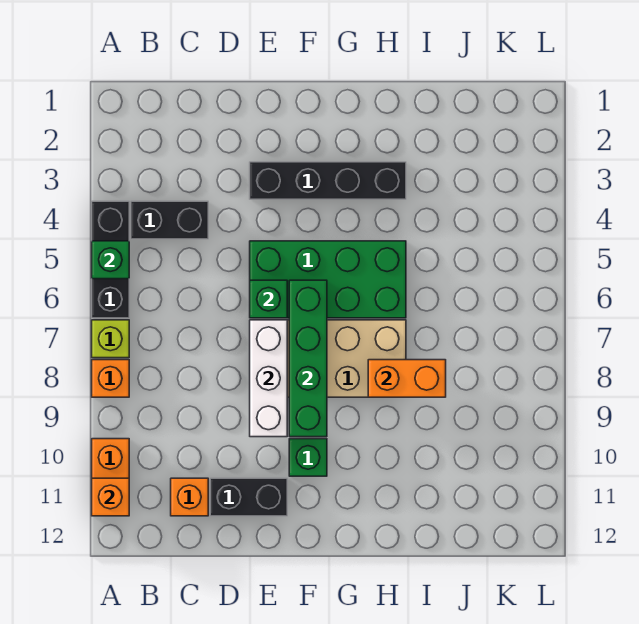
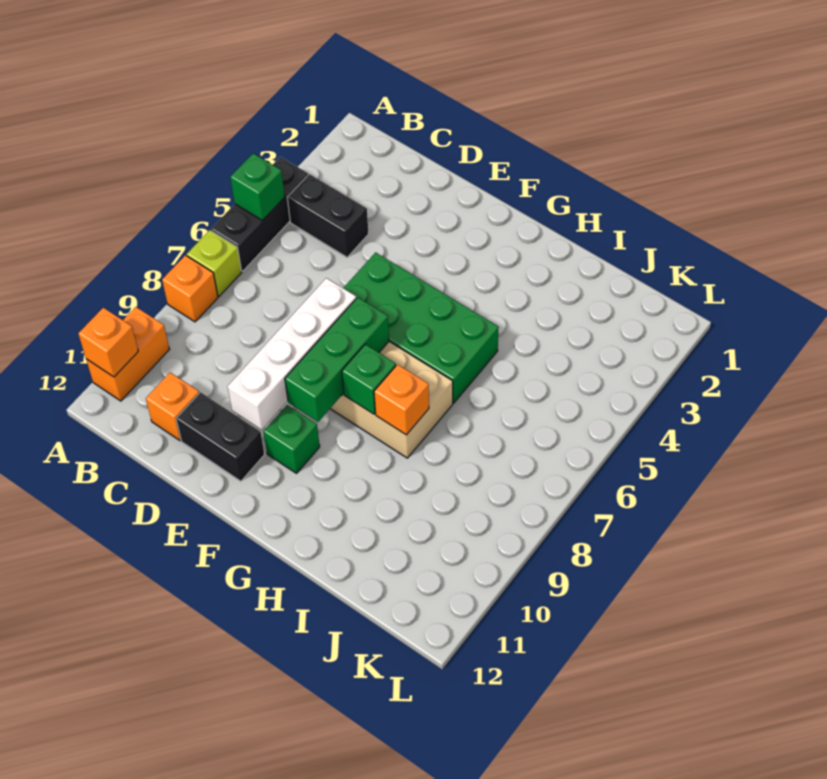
black 1x4 brick [250,162,406,199] -> none
green 1x1 brick [250,280,287,318] -> green 1x1 brick moved to [342,344,396,414]
white 1x3 brick [250,320,287,437] -> white 1x4 brick [228,278,356,430]
green 1x4 brick [289,280,327,437] -> green 1x3 brick [285,297,389,422]
orange 1x2 brick [368,360,446,397] -> orange 1x1 brick [374,364,429,435]

